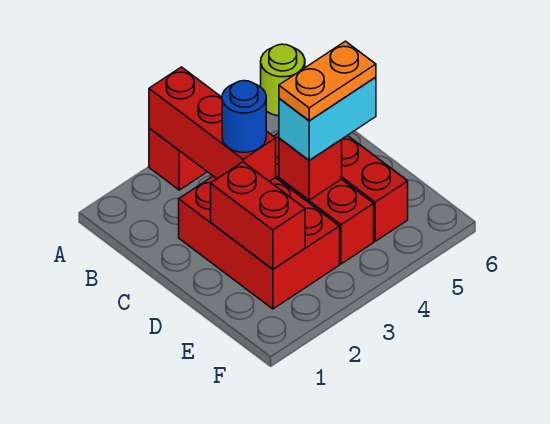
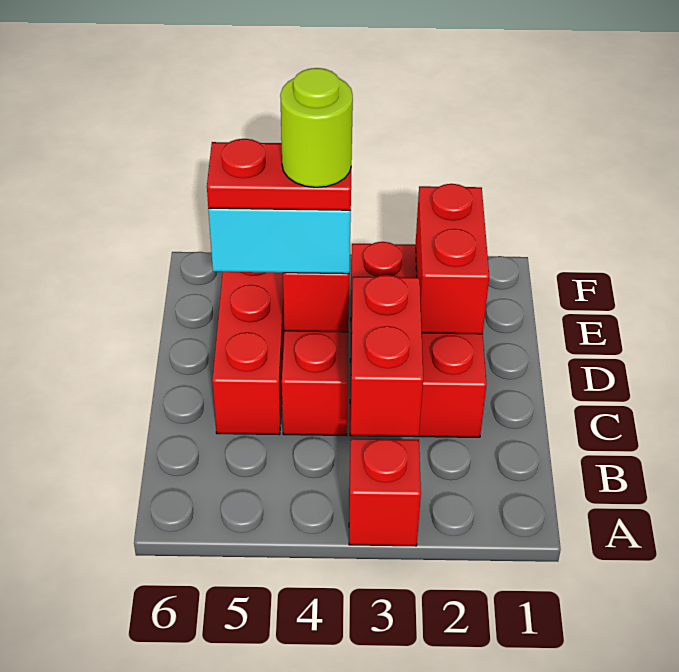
red 1x3 brick [149,67,276,181] -> red 1x2 brick [351,275,423,436]
lime 1x1 round brick [261,44,305,116] -> lime 1x1 round brick moved to [280,68,353,187]
blue 1x1 round brick [222,81,266,152] -> none
orange 1x2 plate [279,41,376,120] -> red 1x2 plate [207,139,351,210]

